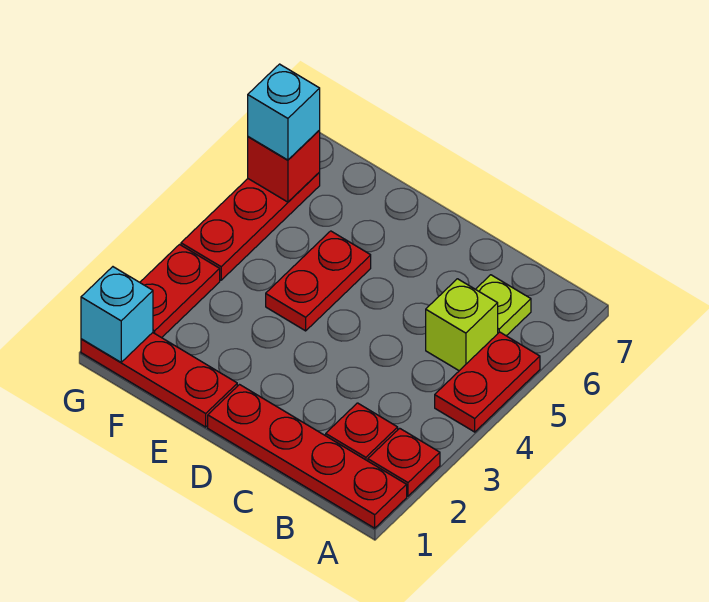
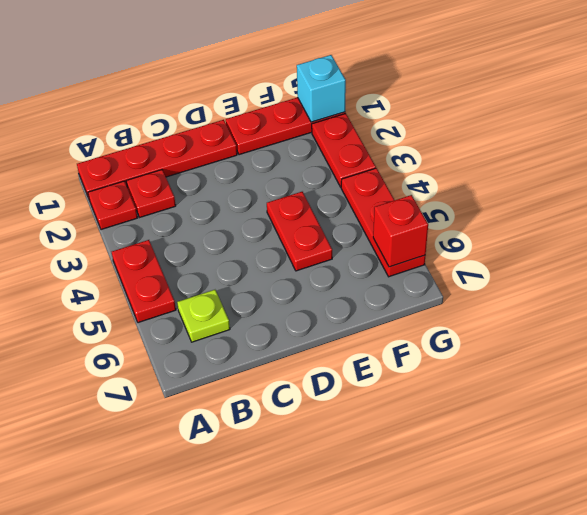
lime 1x1 brick [426,279,498,371] -> none
cyan 1x1 brick [248,64,320,160] -> none

